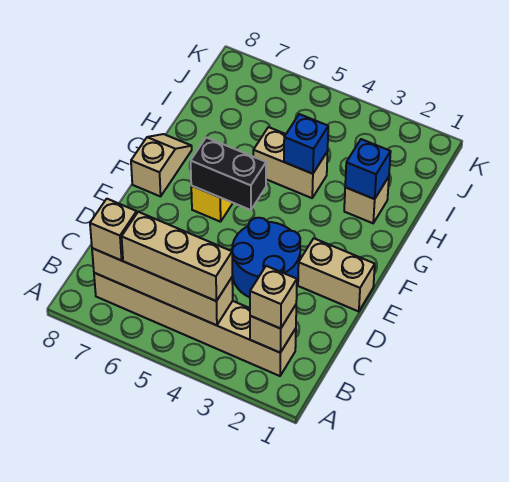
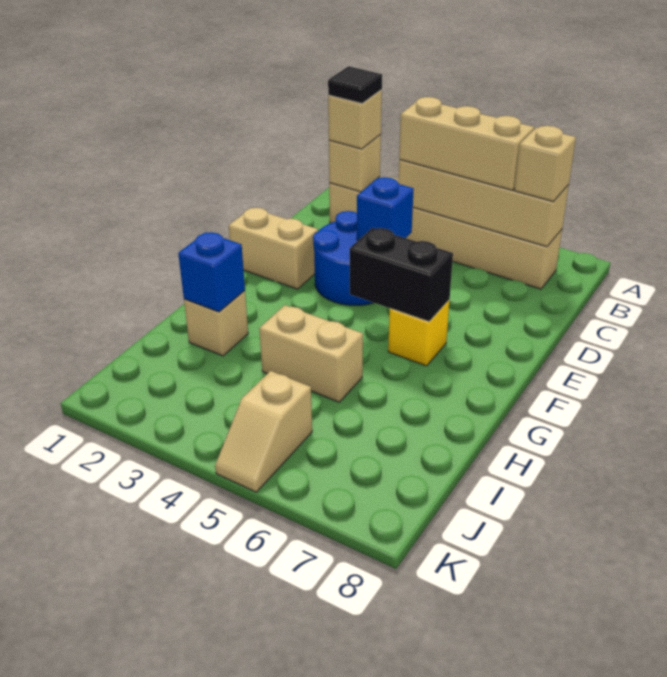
none -> black 1x1 tile [328,66,382,103]
tan 1x2 slope [131,134,192,197] -> tan 1x2 slope moved to [215,371,312,492]
blue 1x1 brick [284,114,328,174] -> blue 1x1 brick moved to [357,177,414,240]

